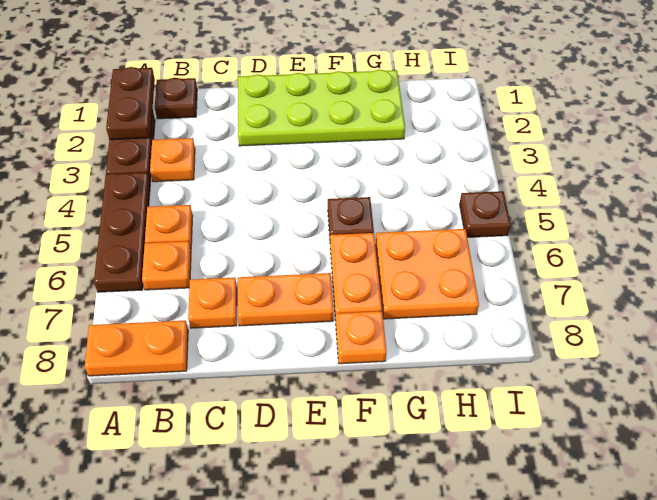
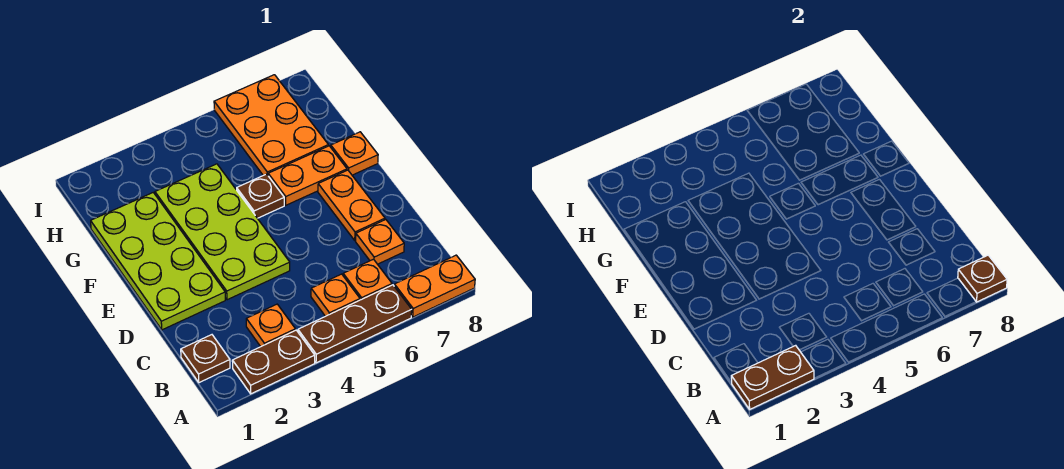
orange 1x2 plate [85,321,188,376] -> orange 1x2 plate turned to [394,255,475,317]
none -> lime 2x4 plate [155,164,290,300]
orange 2x2 plate [376,229,479,319] -> orange 2x3 plate [214,75,328,175]
brown 1x1 plate [460,191,511,237] -> brown 1x1 plate moved to [958,255,1007,302]

